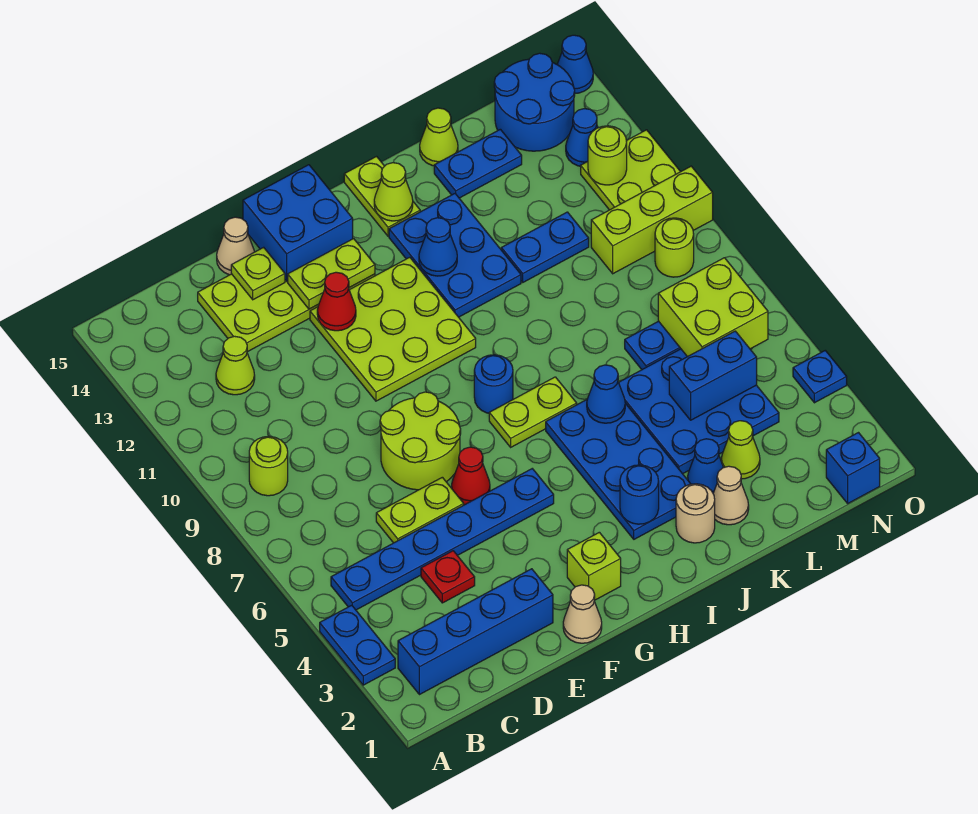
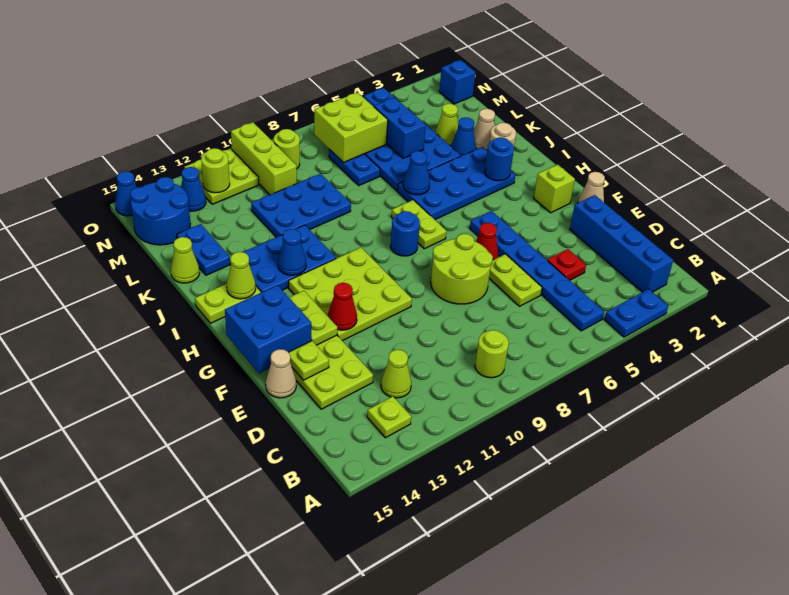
none -> lime 1x1 plate [367,396,411,438]
blue 1x2 plate [501,212,589,282] -> blue 2x3 plate [251,174,351,237]

